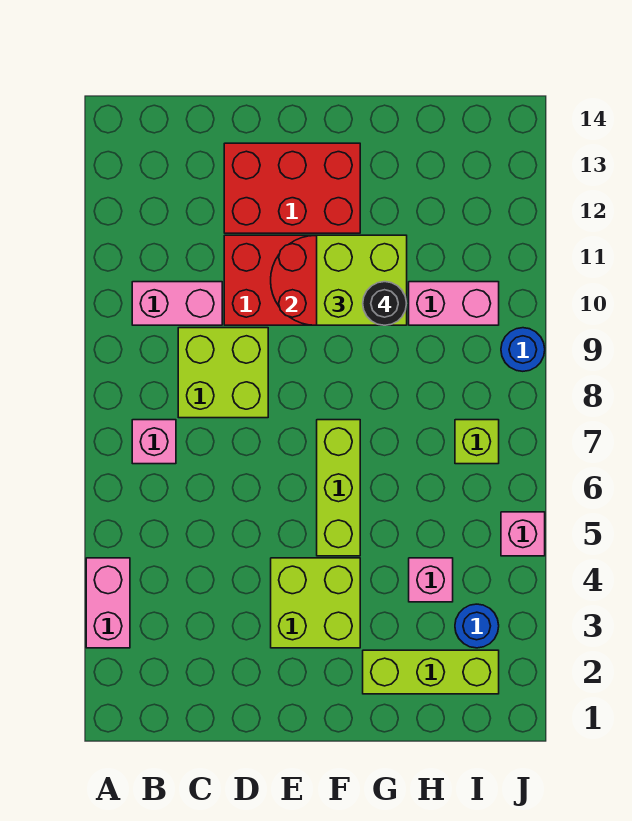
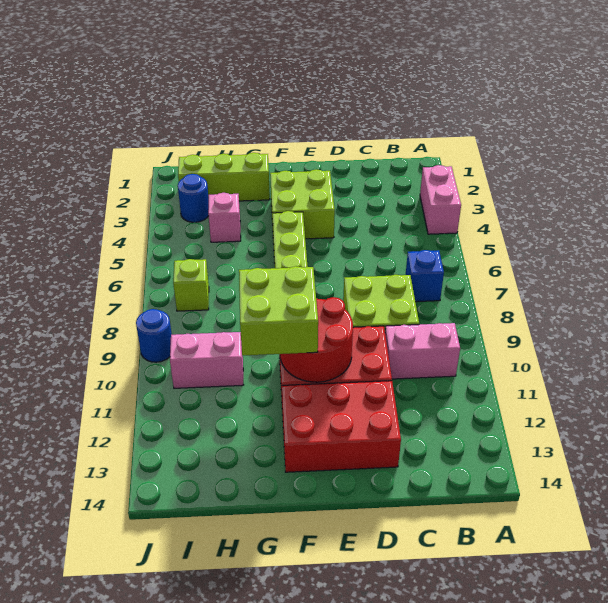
pink 1x1 brick [132,420,176,464] -> blue 1x1 brick [406,250,444,302]
black 1x1 round brick [363,282,407,325] -> none
pink 1x1 brick [501,512,545,556] -> none

